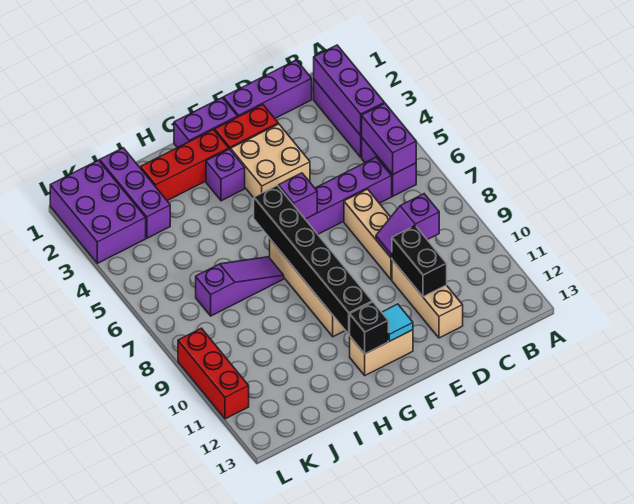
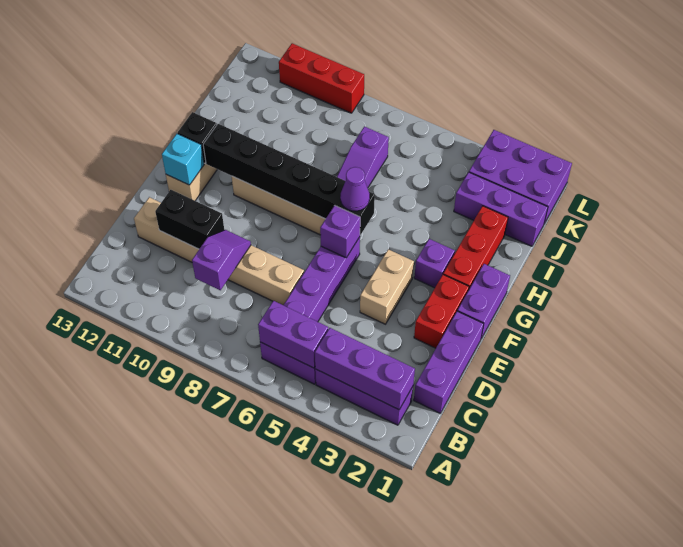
tan 2x2 brick [231,124,310,198] -> tan 1x2 brick [360,249,414,324]
cyan 1x1 tile [382,304,413,341] -> cyan 1x1 brick [162,134,204,185]
none -> purple 1x1 cone [340,167,370,211]

